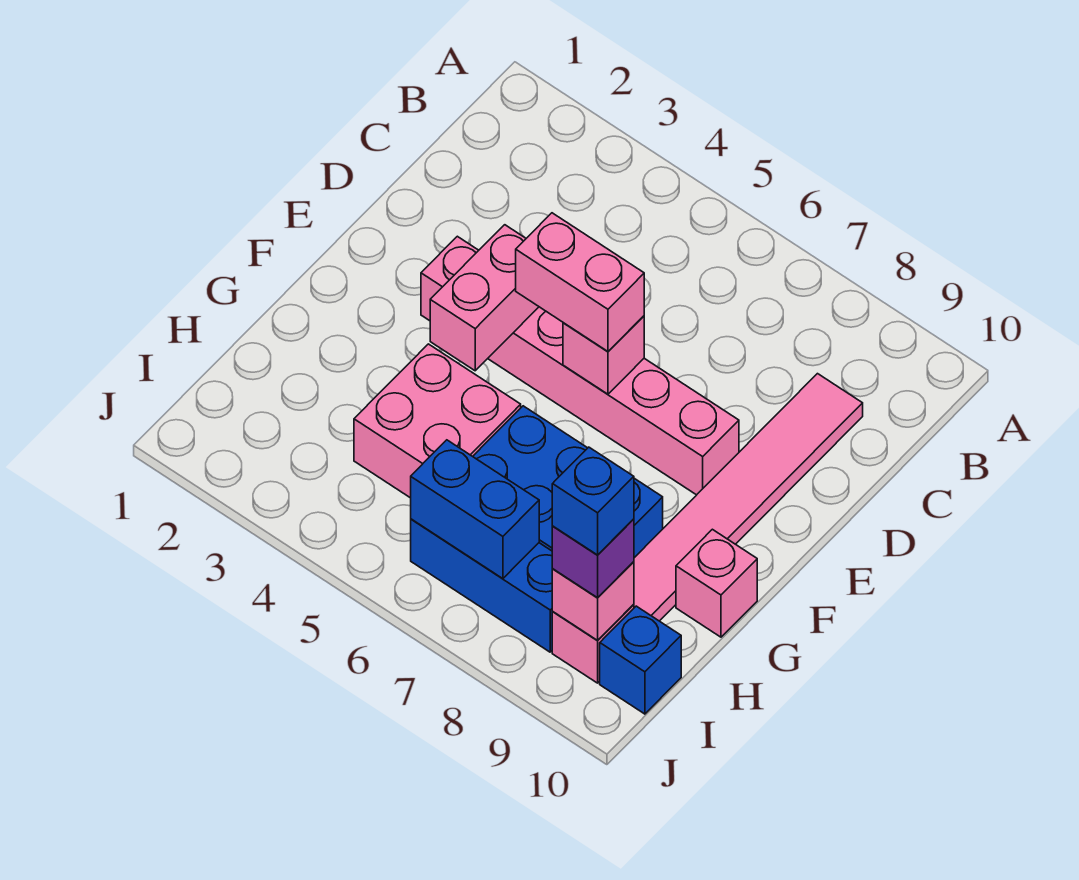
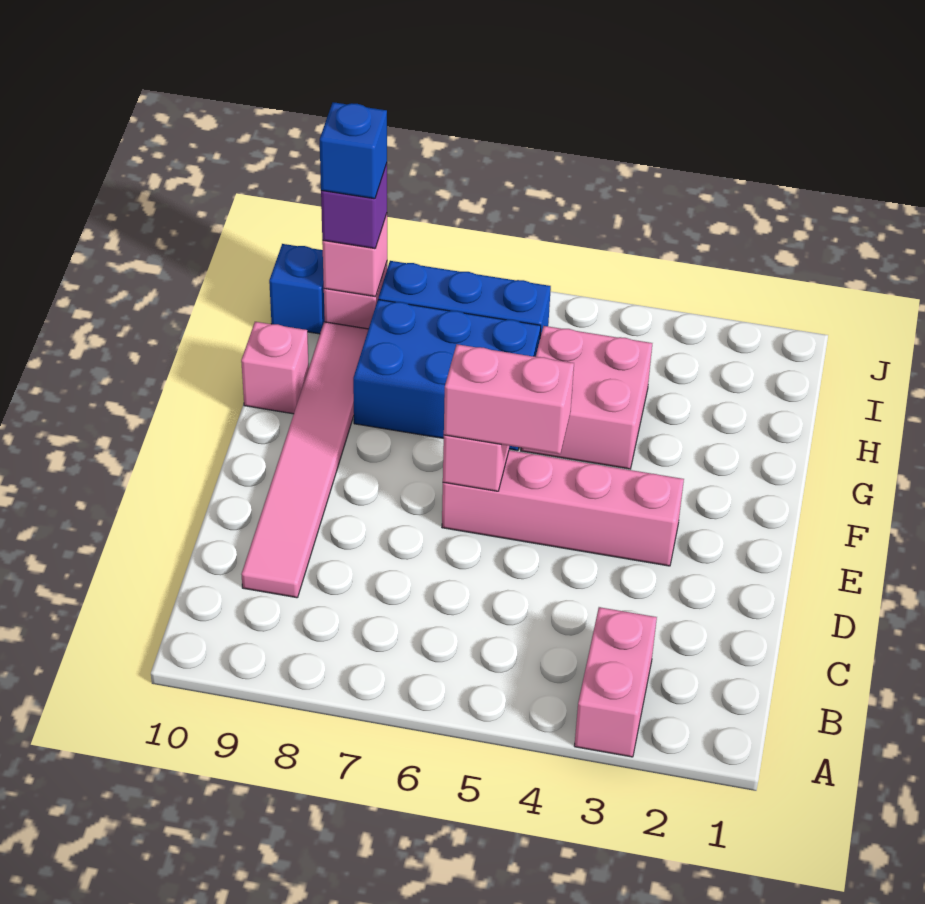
pink 1x6 brick [421,236,739,495] -> pink 1x4 brick [442,450,684,566]
pink 1x2 brick [430,225,539,371] -> pink 1x2 brick moved to [574,607,657,757]
blue 1x2 brick [411,440,539,579] -> none

